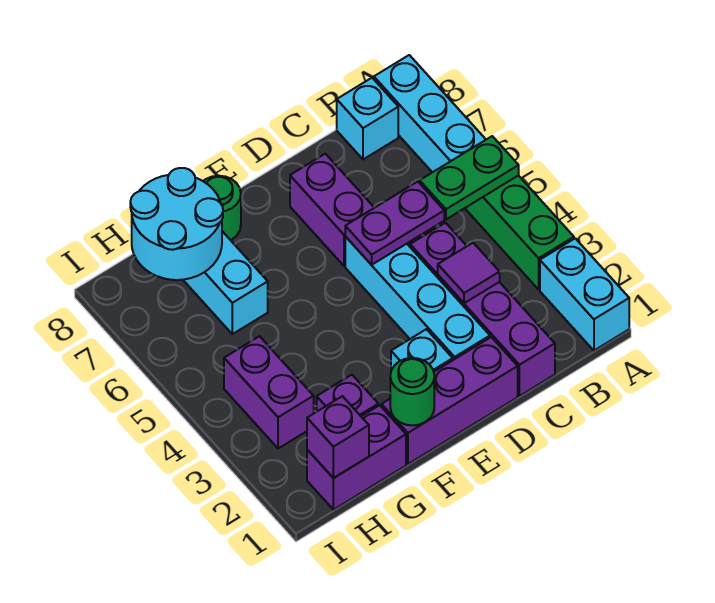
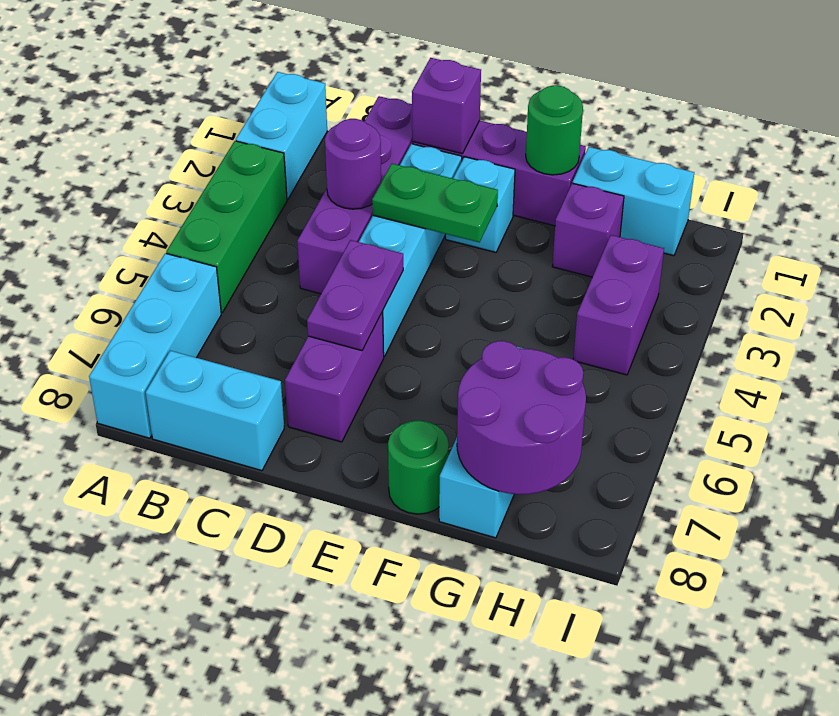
green 1x2 plate [420,136,519,219] -> green 1x2 plate moved to [372,164,498,242]
cyan 1x1 brick [337,78,398,159] -> cyan 1x2 brick [146,351,284,471]
purple 1x1 tile [438,243,500,303] -> purple 1x1 round brick [325,119,381,209]
purple 1x2 plate [345,182,444,265] -> purple 1x2 plate turned to [307,240,403,351]
purple 1x2 brick [307,405,406,510] -> cyan 1x2 brick [573,147,694,256]
cyan 2x2 round brick [130,168,223,280] -> purple 2x2 round brick [457,341,586,495]
purple 1x1 brick [307,396,369,478] -> purple 1x1 brick moved to [412,58,481,154]

